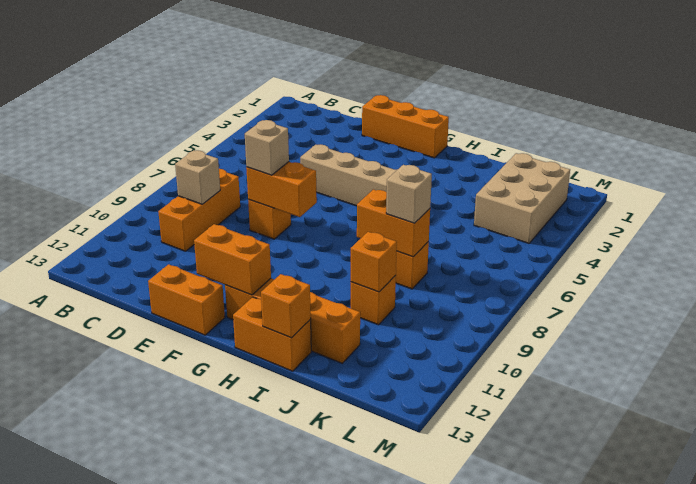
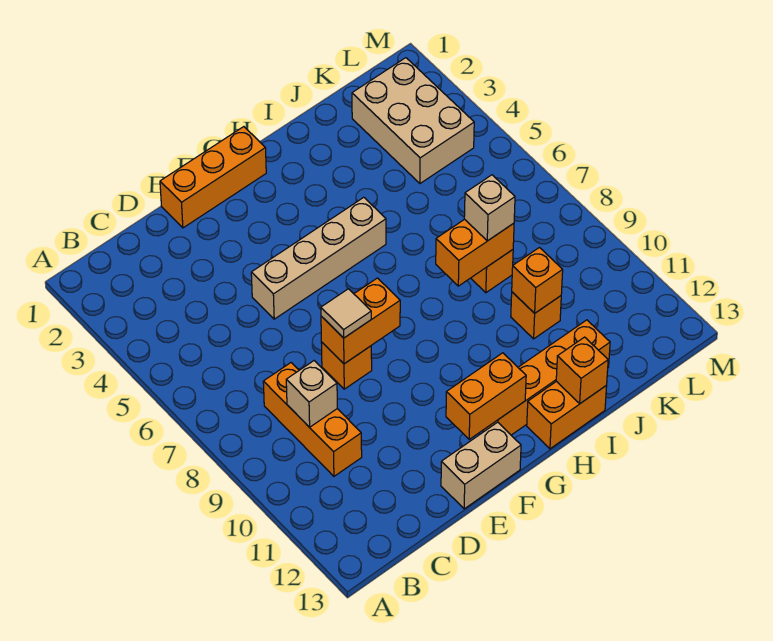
tan 1x1 brick [245,120,289,175] -> tan 1x1 tile [321,289,371,338]
orange 1x2 brick [148,264,225,335] -> tan 1x2 brick [441,422,521,509]

